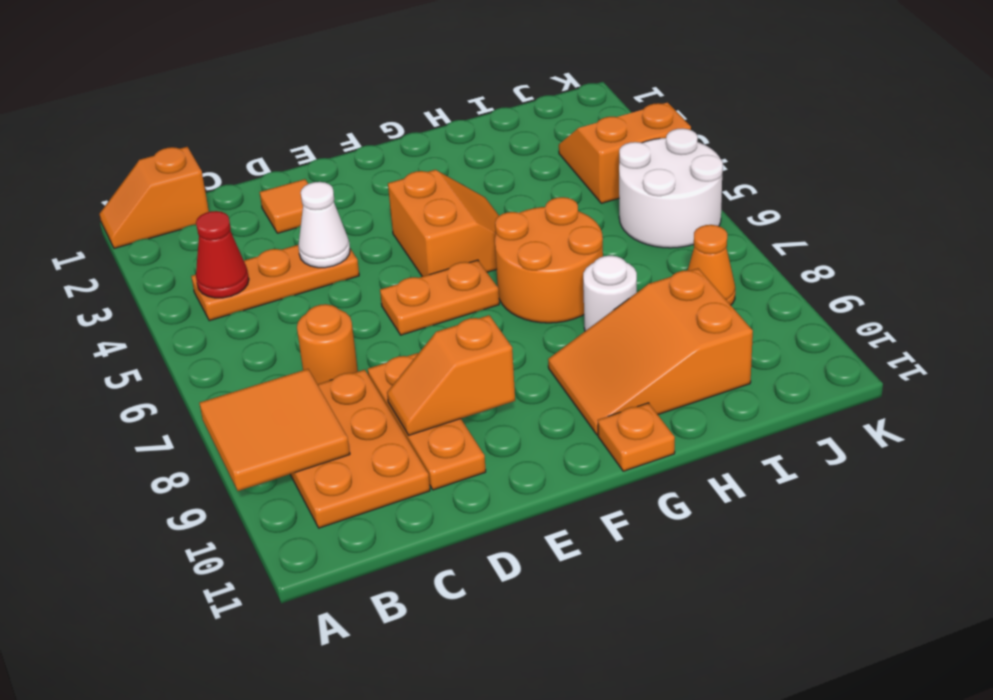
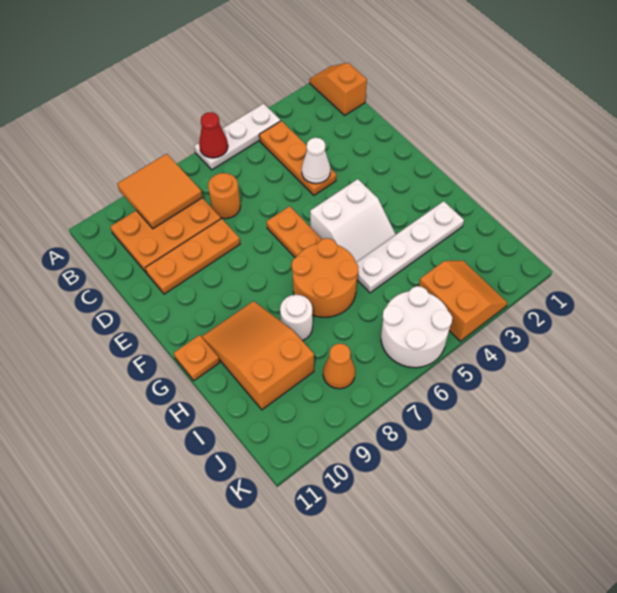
none -> white 1x3 plate [194,104,280,170]
red 1x1 cone [196,211,249,298] -> red 1x1 cone moved to [199,112,228,158]
orange 1x1 tile [260,179,308,233] -> none
orange 1x2 slope [387,315,515,435] -> none
orange 2x2 slope [388,170,499,277] -> white 2x2 slope [310,179,396,262]
none -> white 1x4 plate [356,201,464,293]

